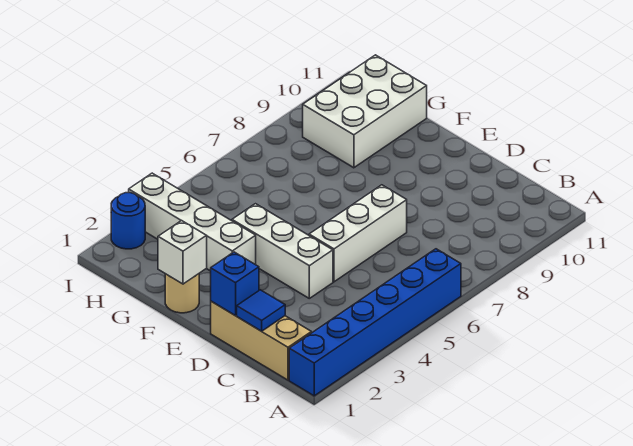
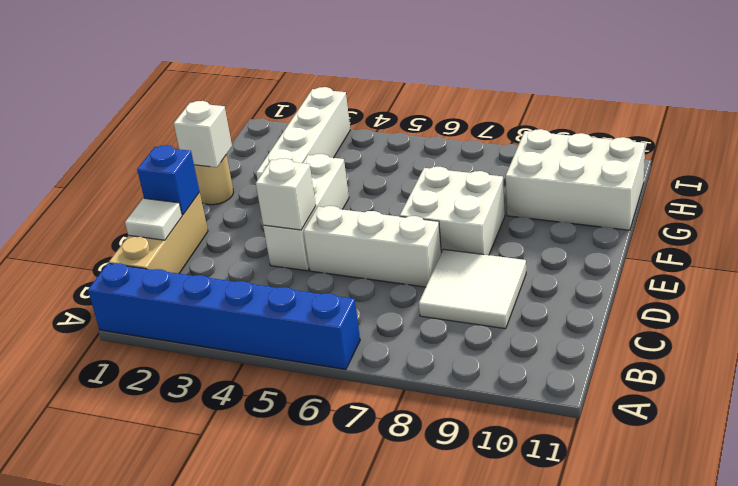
blue 1x1 tile [237,290,285,331] -> white 1x1 tile [125,198,182,240]
none -> white 2x2 tile [419,249,526,329]
none -> white 1x1 brick [256,158,316,230]
none -> white 2x2 brick [400,167,505,255]
blue 1x1 round brick [111,193,145,249] -> none

